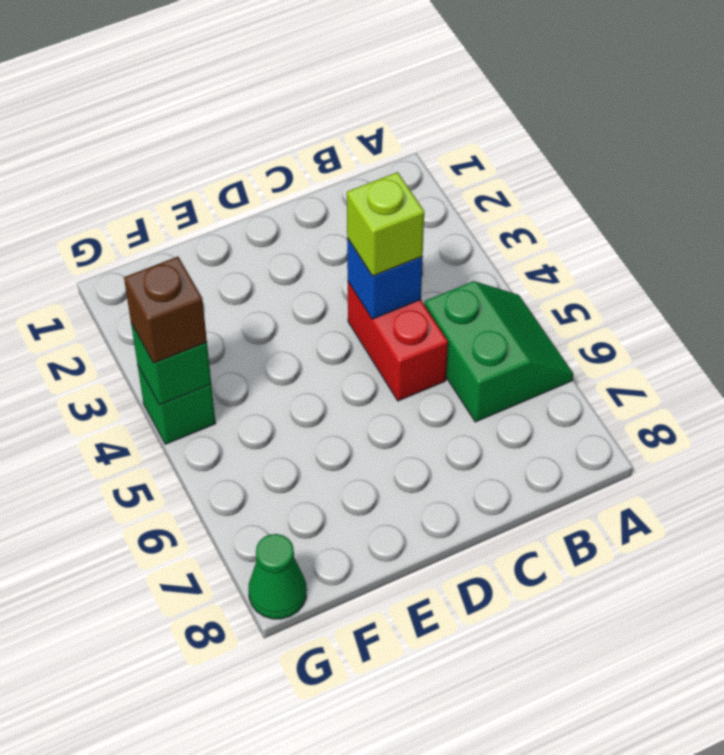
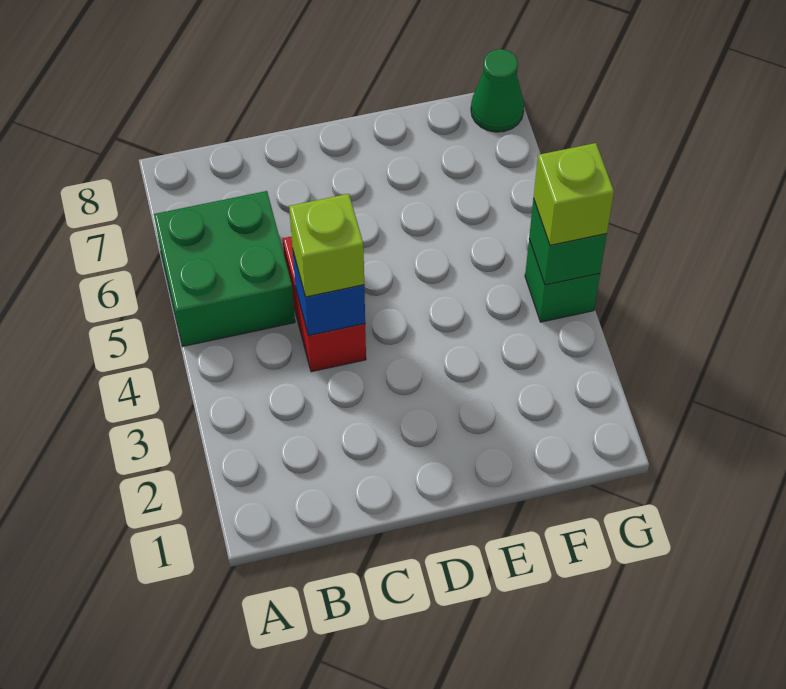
green 2x2 slope [425,281,573,422] -> green 2x2 brick [154,191,295,346]
brown 1x1 brick [124,257,207,363] -> lime 1x1 brick [534,143,614,245]

